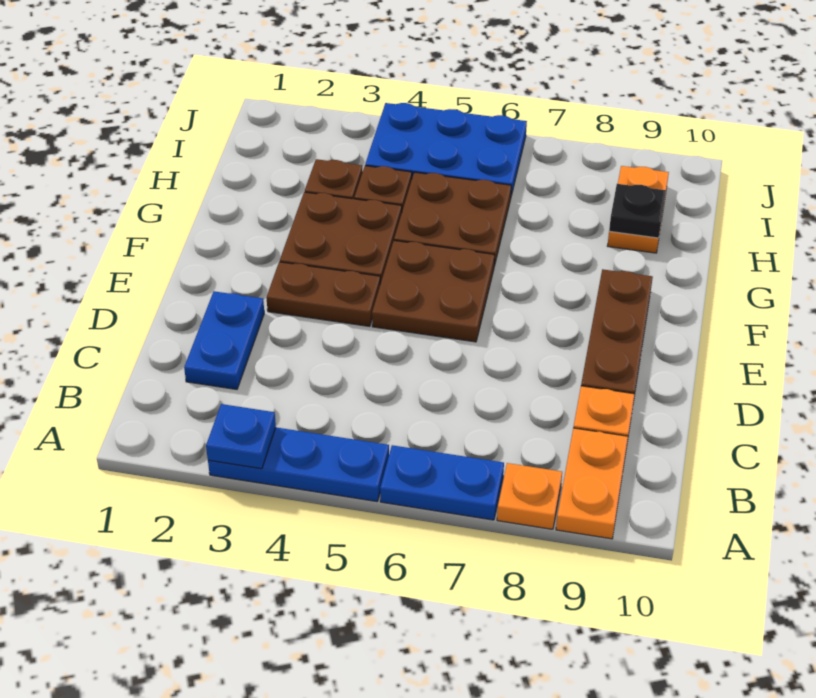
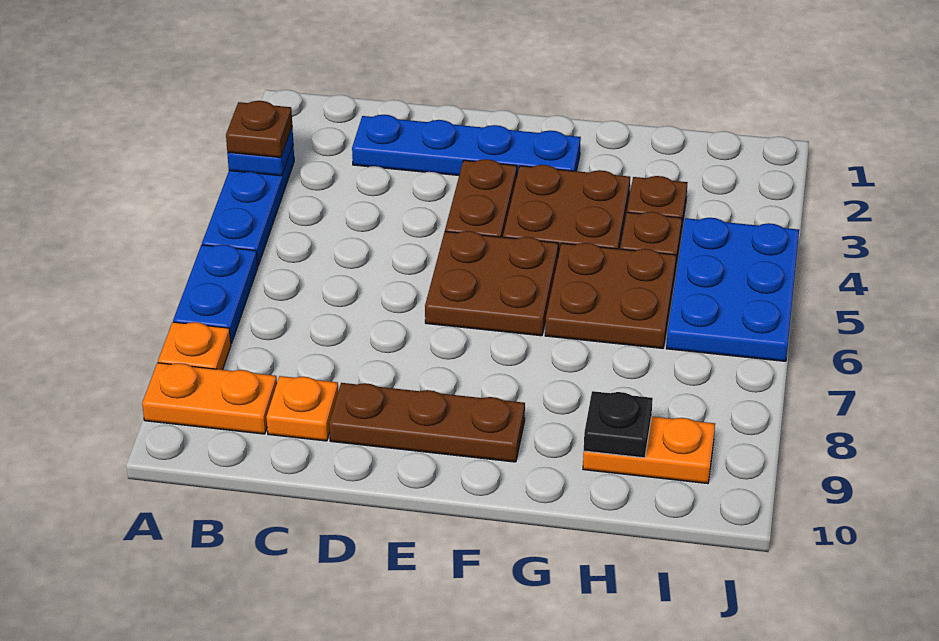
none -> brown 1x1 plate [226,101,292,158]
blue 1x2 plate [184,291,264,389] -> blue 1x4 plate [352,115,581,175]

